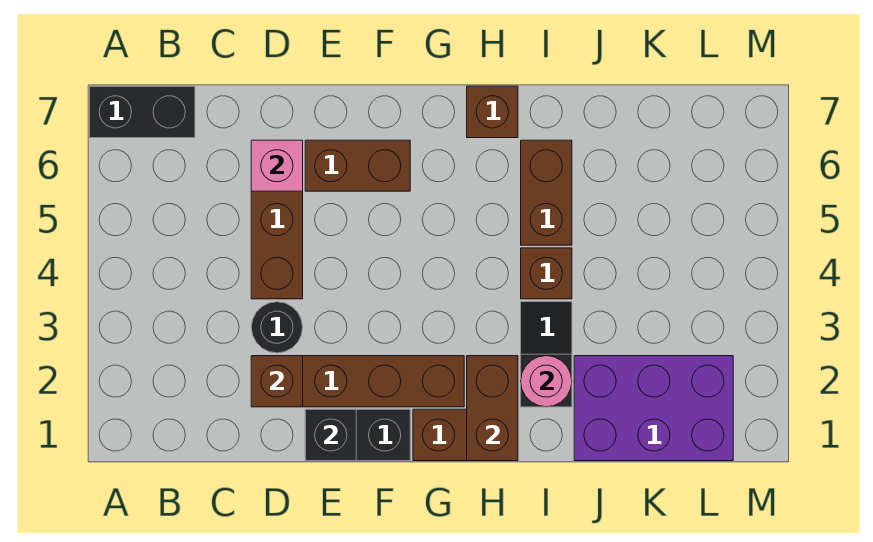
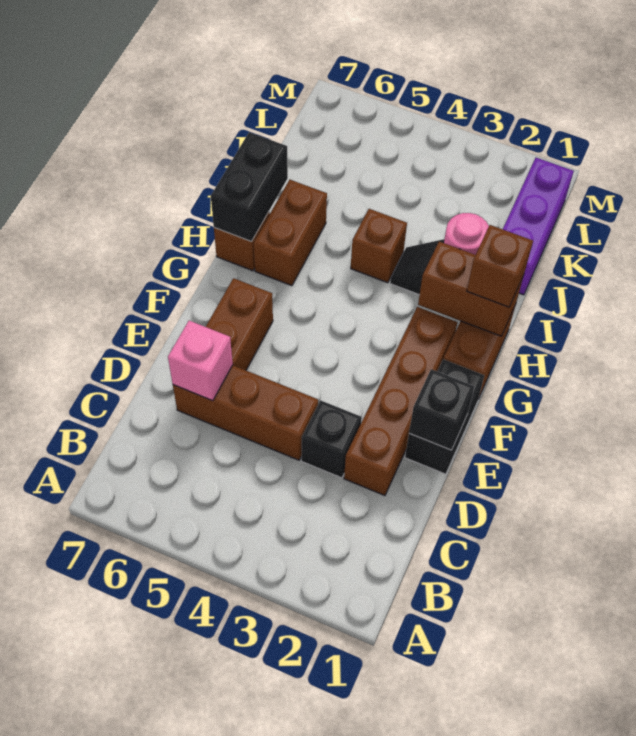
black 1x2 brick [90,86,195,138] -> black 1x2 brick moved to [211,132,288,242]
brown 1x1 brick [251,356,303,407] -> brown 1x1 brick moved to [467,225,533,307]
black 1x1 round brick [251,302,303,353] -> black 1x1 brick [301,400,362,478]
brown 1x2 brick [521,140,572,245] -> brown 1x2 brick turned to [254,180,327,286]
purple 2x3 brick [574,356,733,461] -> purple 1x3 brick [503,158,574,295]

